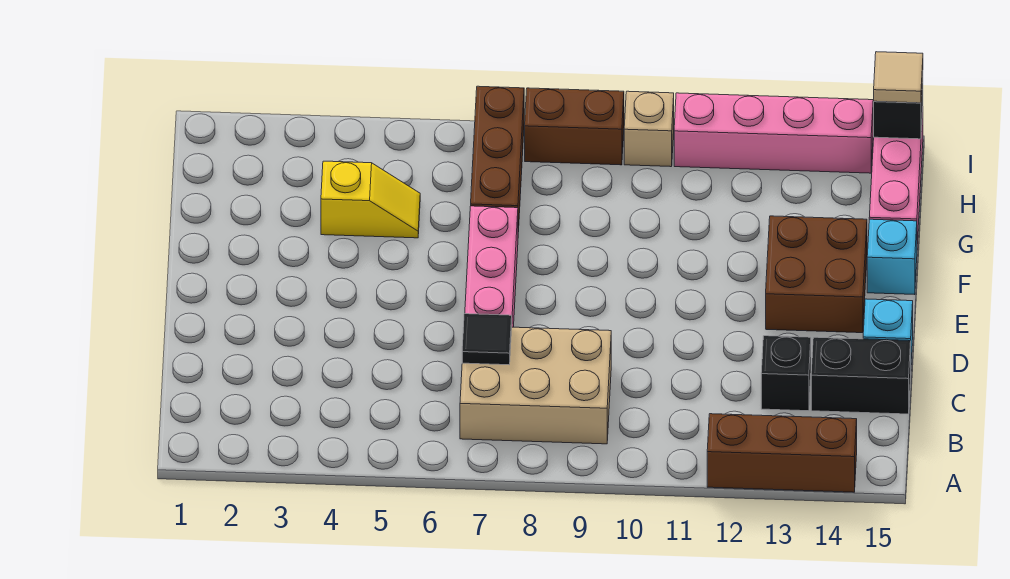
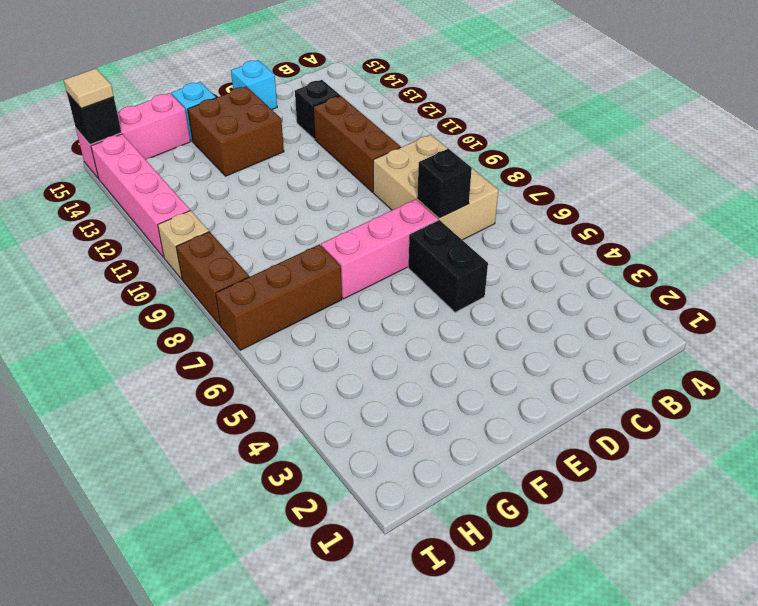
brown 1x3 brick [707,414,857,492] -> brown 1x3 brick moved to [313,96,401,192]
black 1x1 tile [462,314,512,365] -> black 1x1 brick [417,149,472,218]
black 1x2 brick [811,337,911,414] -> black 1x2 brick moved to [408,220,488,312]
yellow 1x2 slope [321,161,420,238] -> none

